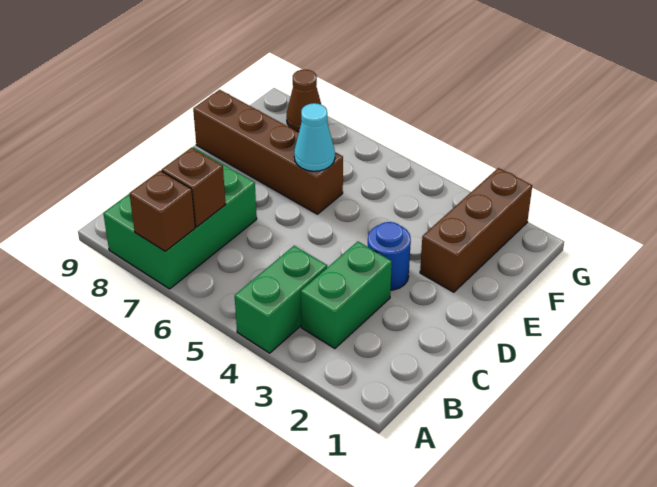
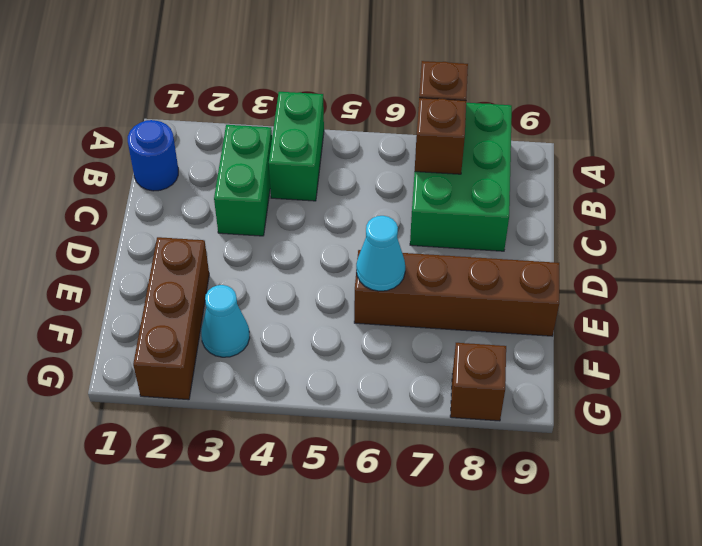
blue 1x1 round brick [368,222,411,290] -> blue 1x1 round brick moved to [128,120,178,191]
none -> cyan 1x1 cone [201,285,250,357]
brown 1x1 cone [287,69,321,132] -> brown 1x1 brick [450,343,506,421]

